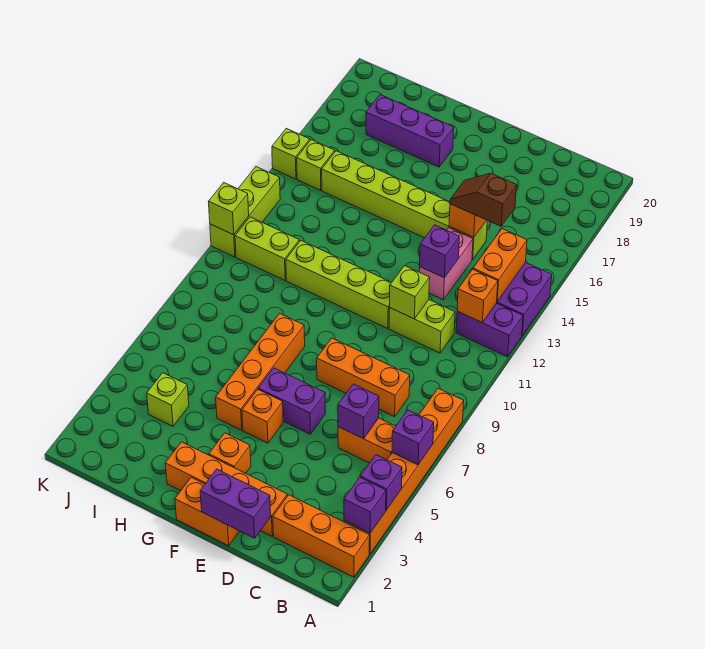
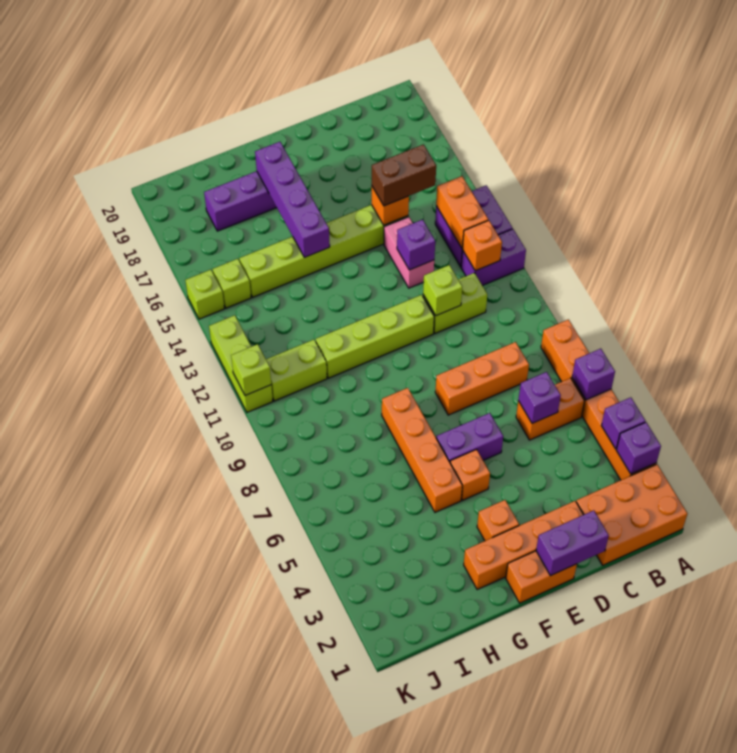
orange 1x3 brick [273,495,370,577] -> orange 2x3 brick [576,464,687,565]
brown 1x2 slope [450,173,517,226] -> brown 1x2 brick [372,144,436,206]
none -> purple 1x4 brick [255,142,330,257]
lime 1x1 brick [147,373,189,426] -> none

